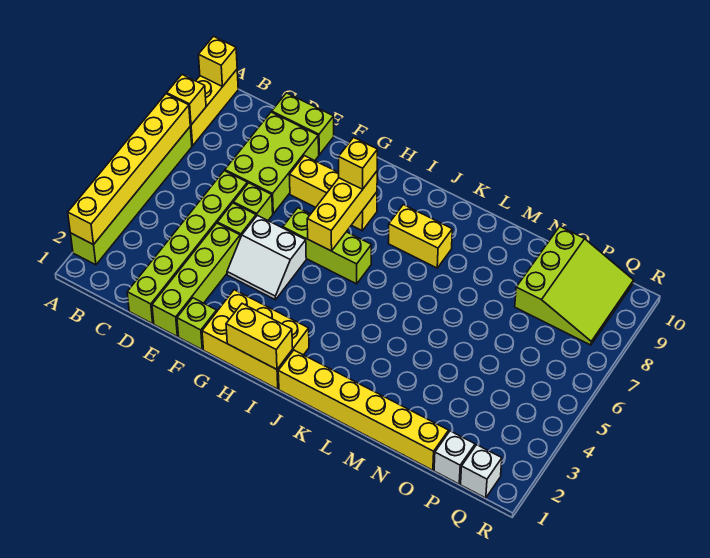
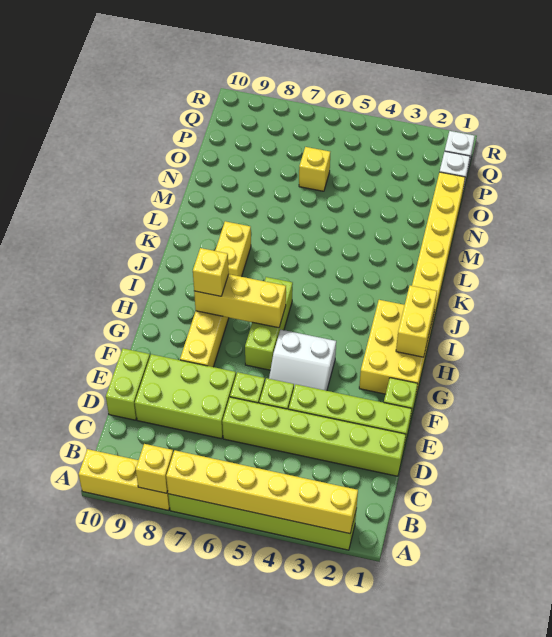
yellow 1x1 brick [198,36,237,87] -> yellow 1x1 brick moved to [299,147,330,191]
white 2x2 slope [227,215,306,300] -> white 2x2 slope turned to [269,330,336,391]
lime 3x3 slope [515,227,634,345] -> none

